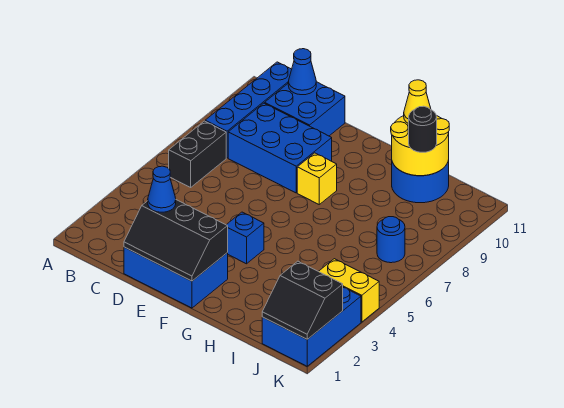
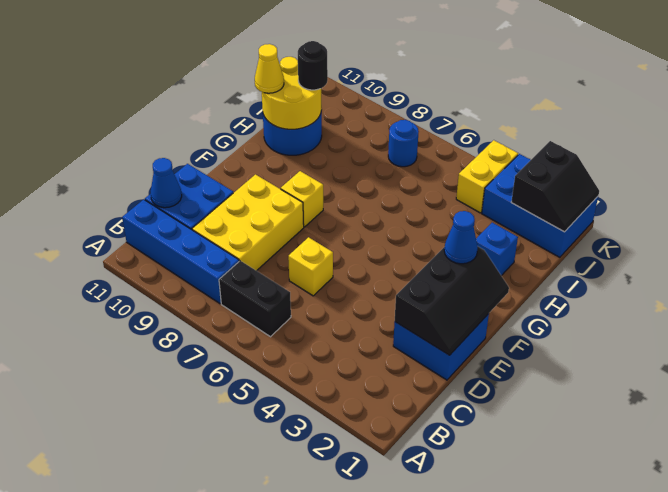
blue 2x3 brick [228,103,332,193] -> yellow 2x3 brick [192,174,304,271]
blue 2x3 brick [124,247,228,308] -> blue 2x2 brick [393,314,489,380]
blue 1x1 cone [148,166,176,212] -> blue 1x1 cone moved to [444,211,478,264]
none -> yellow 1x1 brick [288,237,333,296]
blue 1x1 brick [227,212,264,264] -> blue 1x1 brick moved to [476,222,518,276]

